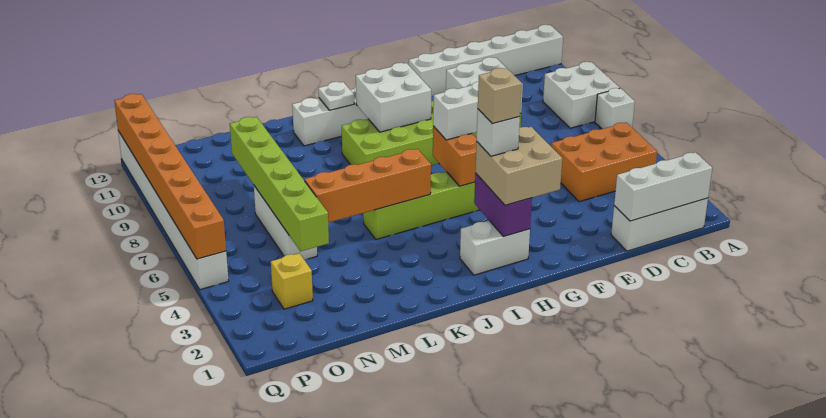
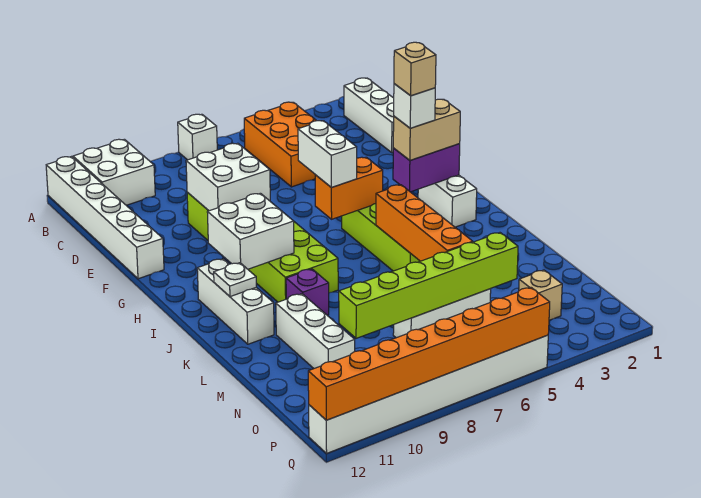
white 2x2 brick [543,62,619,128] -> white 2x2 brick moved to [73,139,155,205]
white 1x3 brick [614,152,712,221] -> white 1x3 brick moved to [276,294,355,368]
tan 2x2 brick [475,127,562,205] -> tan 1x2 brick [393,99,460,160]
none -> purple 1x1 brick [286,269,329,315]
yellow 1x1 brick [271,253,313,309] -> tan 1x1 brick [519,270,562,320]

